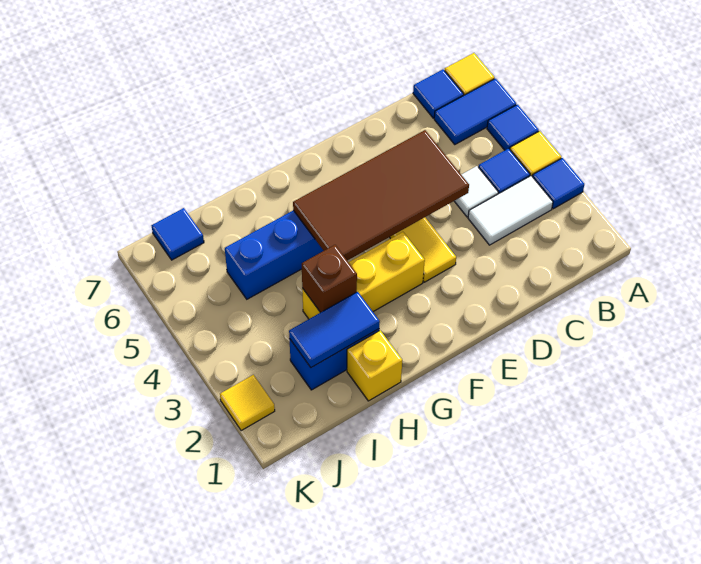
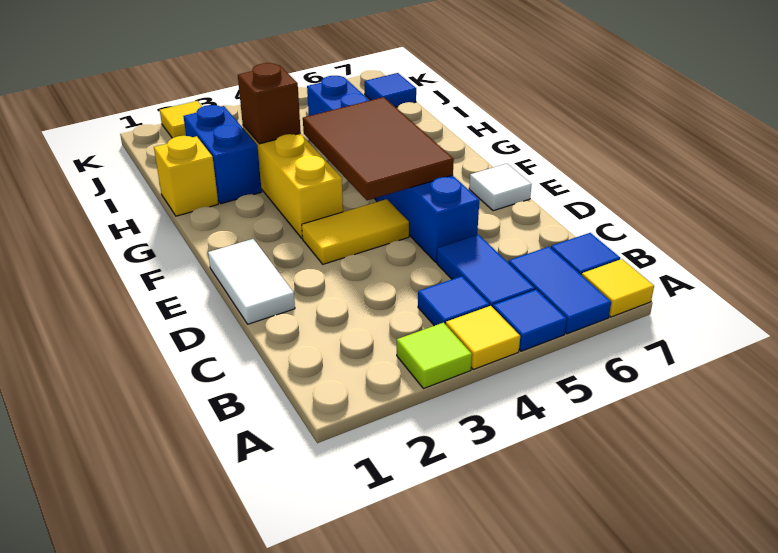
blue 1x1 tile [532,158,584,209] -> lime 1x1 tile [397,323,472,389]
white 1x2 tile [468,176,553,245] -> white 1x2 tile moved to [208,239,295,324]
white 1x1 tile [454,166,498,217] -> white 1x1 tile moved to [469,164,532,211]
brown 2x4 tile [293,130,469,261] -> brown 2x3 tile [303,97,454,200]
blue 1x2 tile [289,292,380,367] -> blue 1x2 tile moved to [437,235,535,307]

